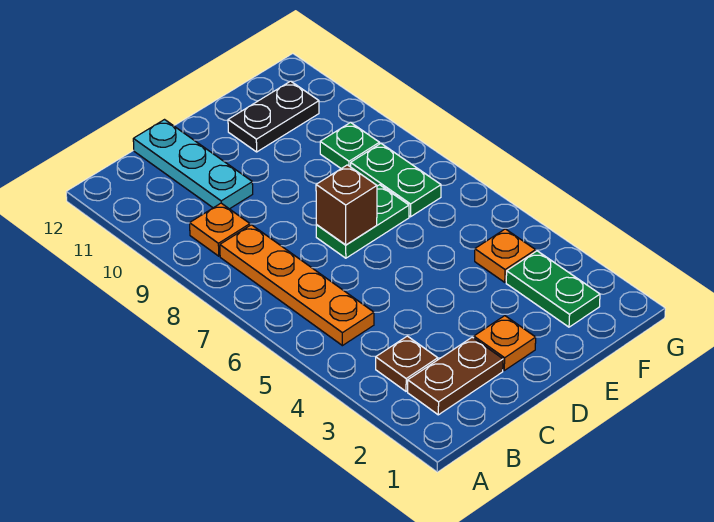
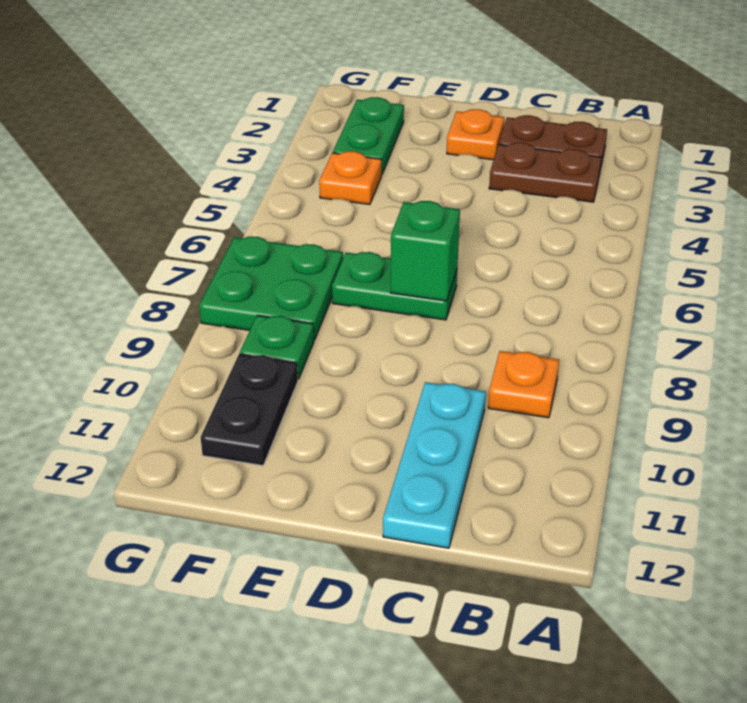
brown 1x1 plate [376,336,438,391] -> brown 1x2 plate [489,143,602,202]
orange 1x4 plate [220,225,374,346] -> none
brown 1x1 brick [316,165,377,245] -> green 1x1 brick [391,201,460,301]
black 1x2 plate [228,81,319,152] -> black 1x2 plate turned to [201,354,298,466]
green 1x2 plate [351,144,441,217] -> green 2x2 plate [199,237,343,340]

